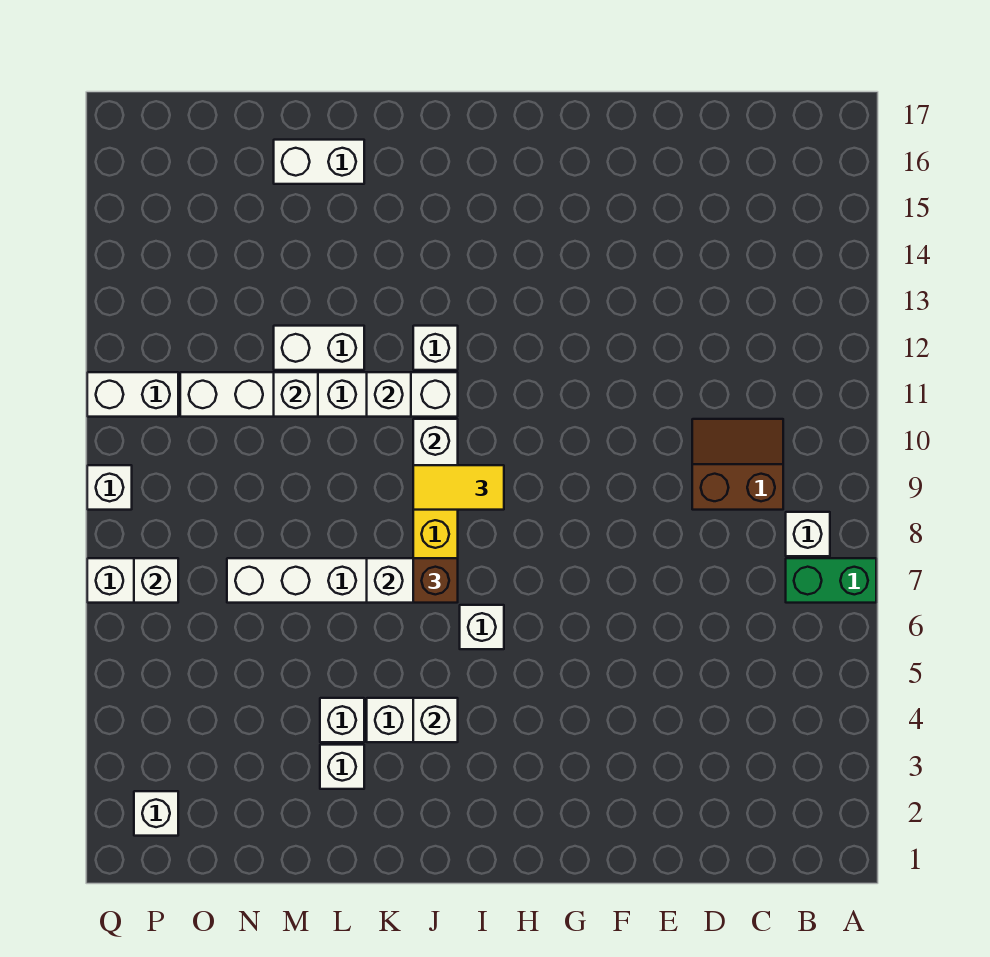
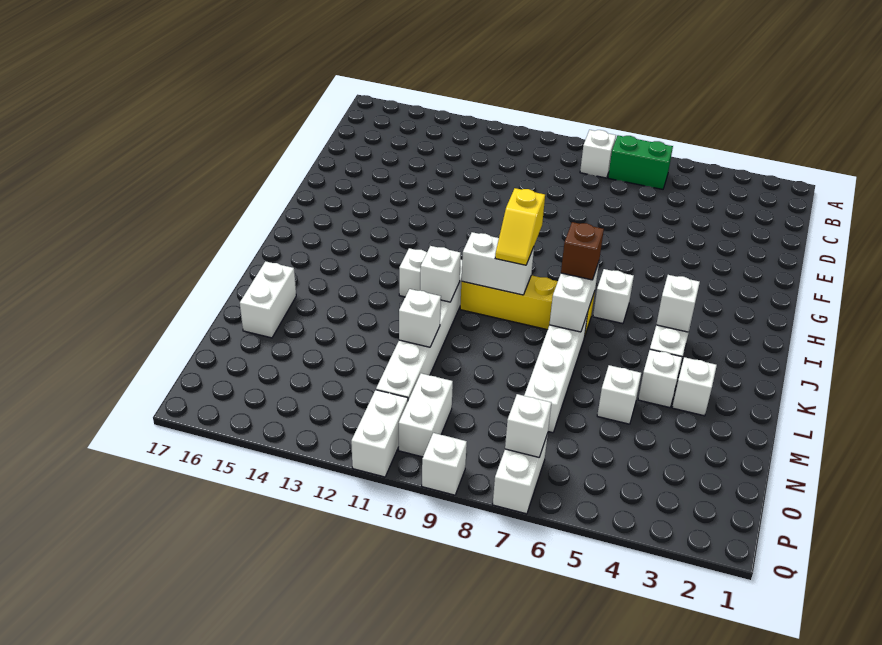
green 1x2 brick [786,558,876,603] -> green 1x2 brick turned to [608,135,673,189]
brown 2x2 slope [692,419,783,510] -> none
yellow 1x2 tile [413,465,504,510] -> yellow 1x2 slope [495,188,545,265]
white 1x2 brick [274,326,364,370] -> white 1x2 brick moved to [399,373,453,457]
white 1x1 brick [134,791,178,836] -> white 1x1 brick moved to [597,365,641,424]

